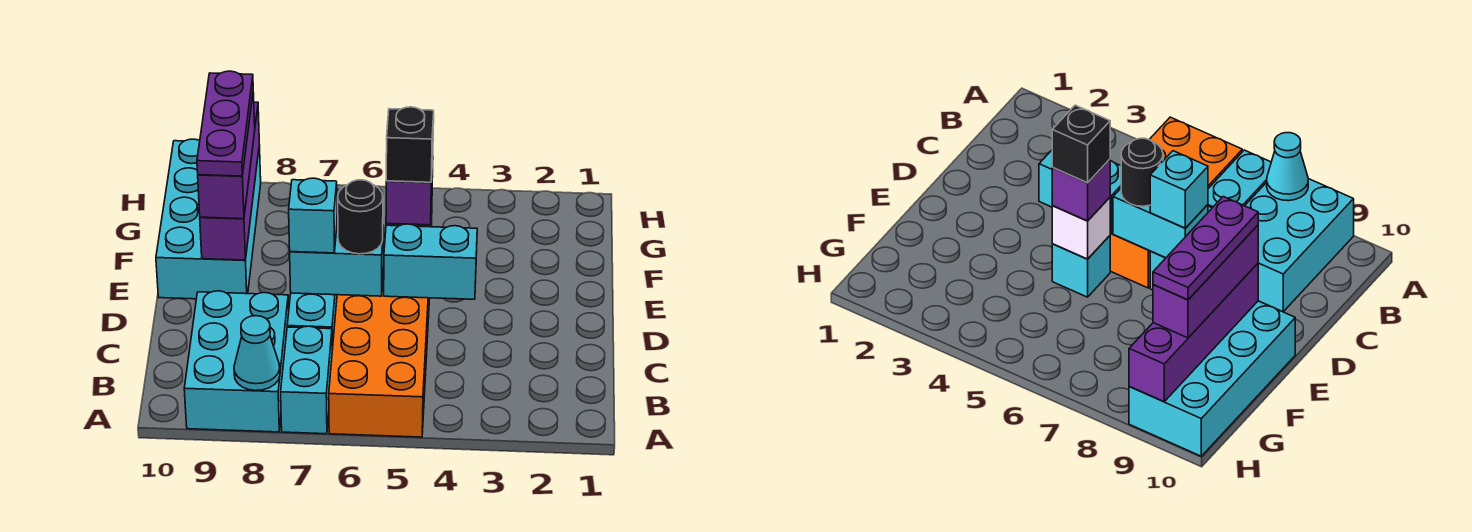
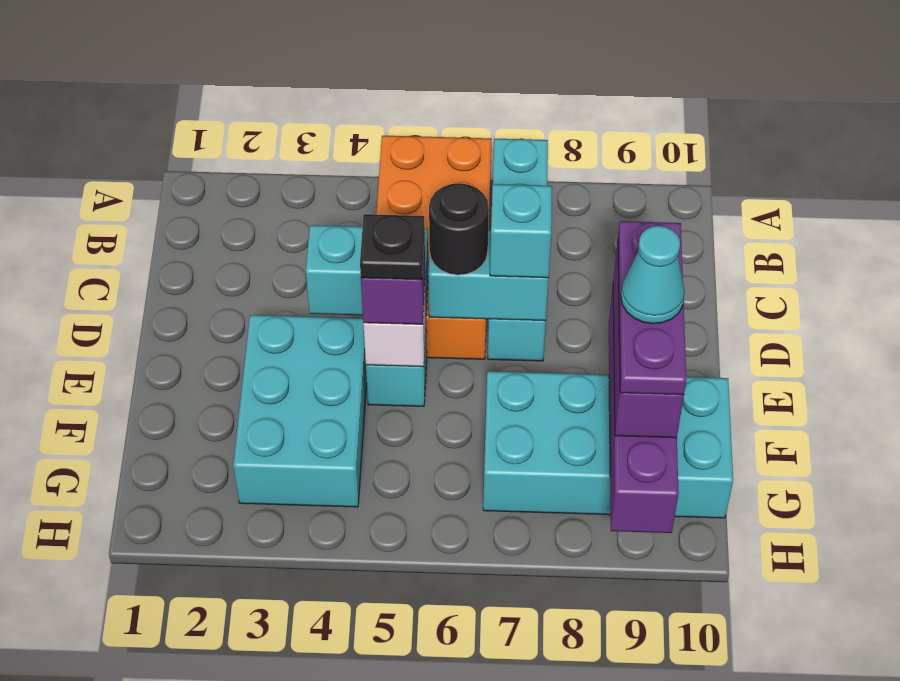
cyan 2x3 brick [184,291,289,432] -> cyan 2x3 brick moved to [233,315,367,507]
cyan 1x1 cone [234,316,280,391] -> cyan 1x1 cone moved to [621,226,685,324]
black 1x1 brick [386,107,434,182] -> black 1x1 plate [360,214,425,280]
cyan 2x4 brick [156,139,261,299] -> cyan 2x4 brick turned to [483,371,733,518]

